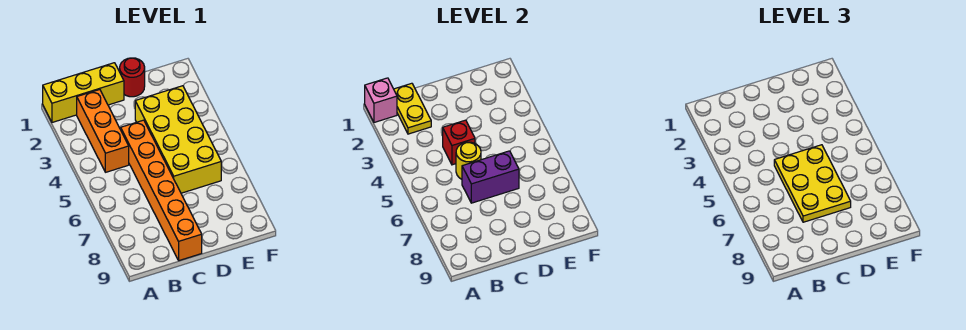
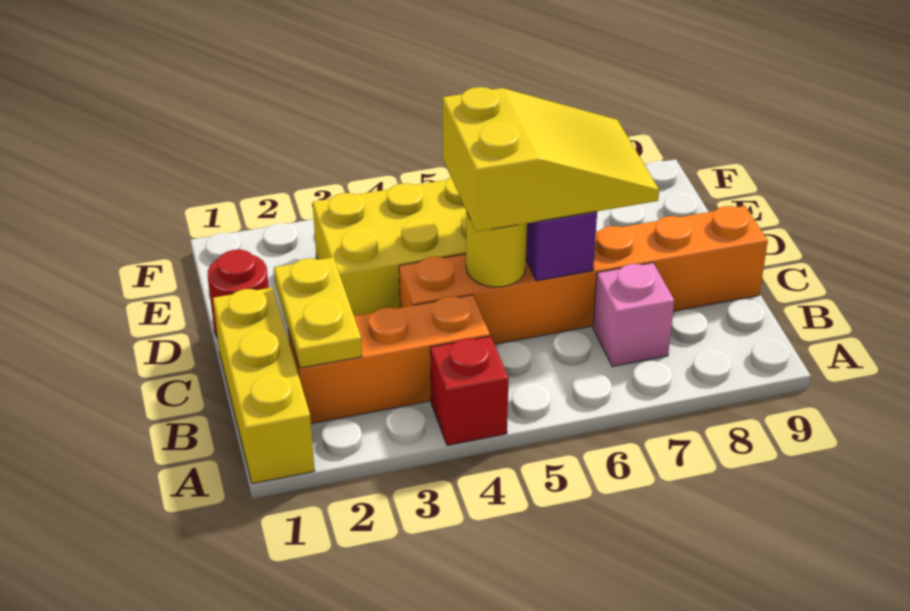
pink 1x1 brick [365,78,397,122] -> pink 1x1 brick moved to [593,263,674,367]
yellow 1x2 plate [394,83,431,134] -> yellow 1x2 plate turned to [274,257,362,368]
red 1x1 brick [443,120,475,165] -> red 1x1 brick moved to [430,336,509,445]
yellow 2x3 plate [774,145,851,222] -> yellow 2x3 slope [443,87,659,232]

